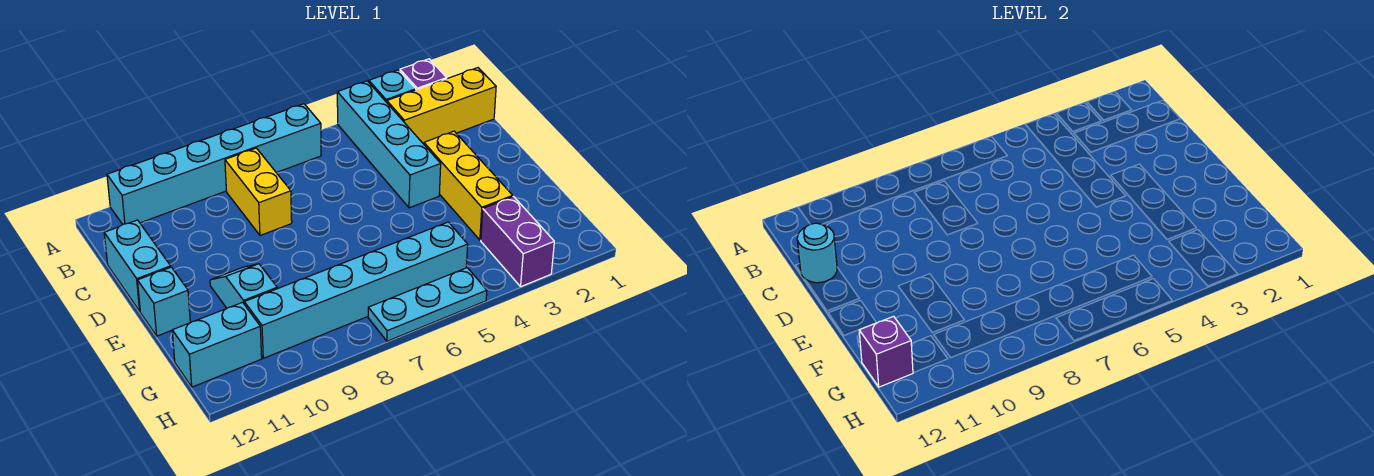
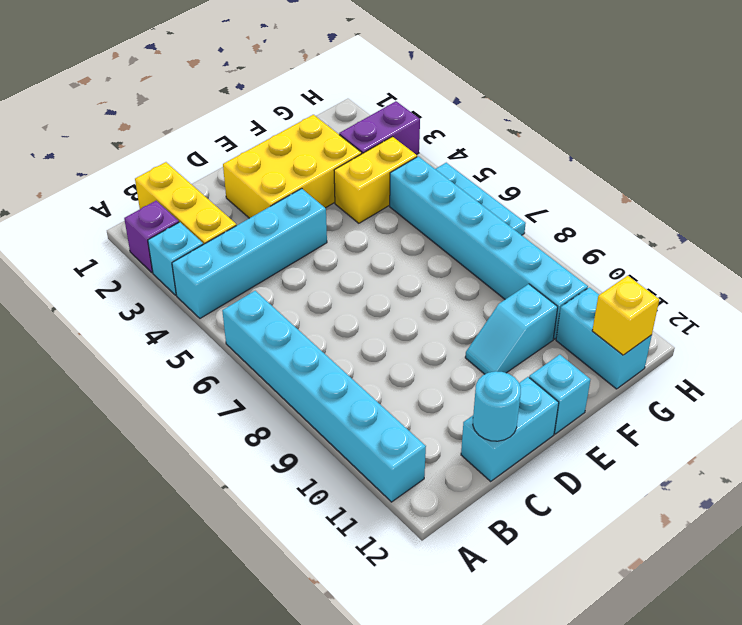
yellow 1x2 brick [225,148,292,235] -> yellow 1x2 brick moved to [334,137,417,223]
yellow 1x3 brick [424,131,513,240] -> yellow 2x3 brick [223,115,362,218]
purple 1x1 brick [859,316,913,387] -> yellow 1x1 brick [592,276,659,355]

